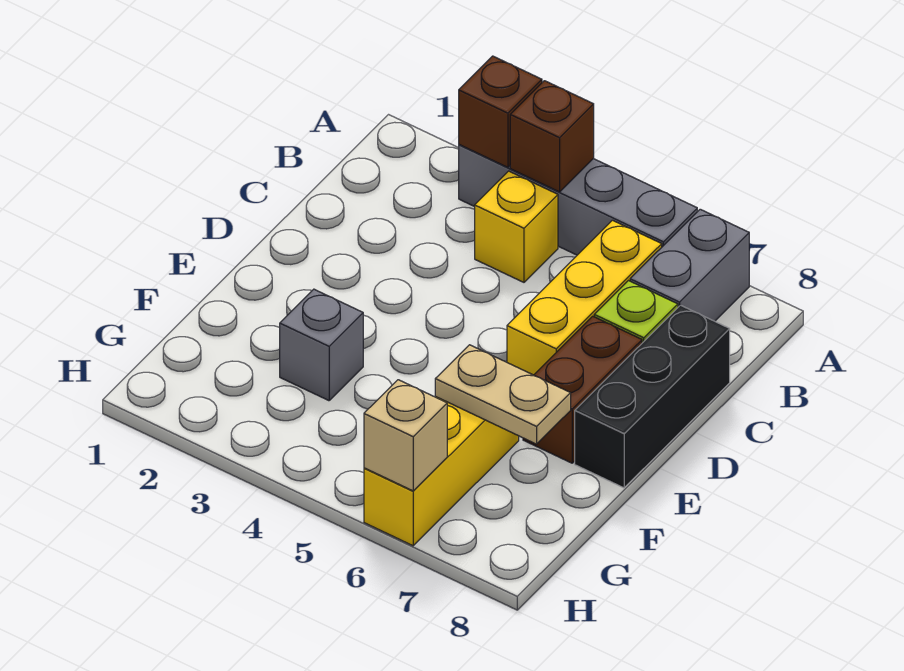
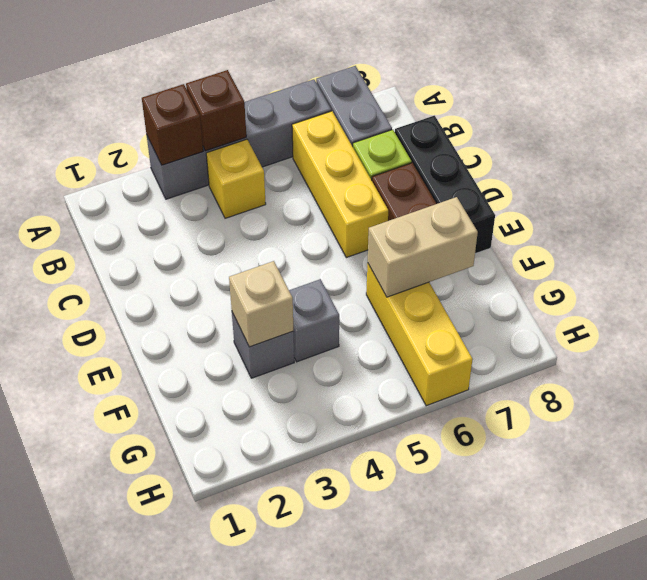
none -> grey 1x1 brick [289,279,339,362]
tan 1x2 plate [435,345,571,444] -> tan 1x2 brick [368,197,478,297]
tan 1x1 brick [364,380,447,491] -> tan 1x1 brick moved to [229,261,294,347]

